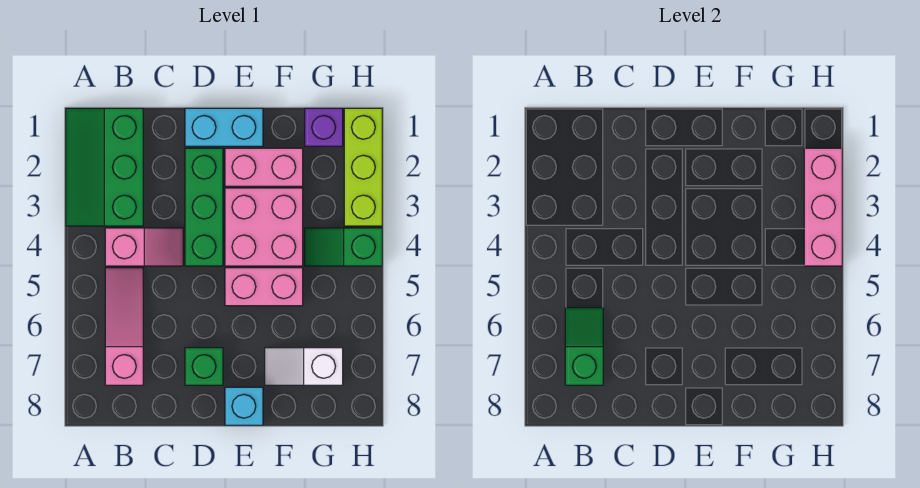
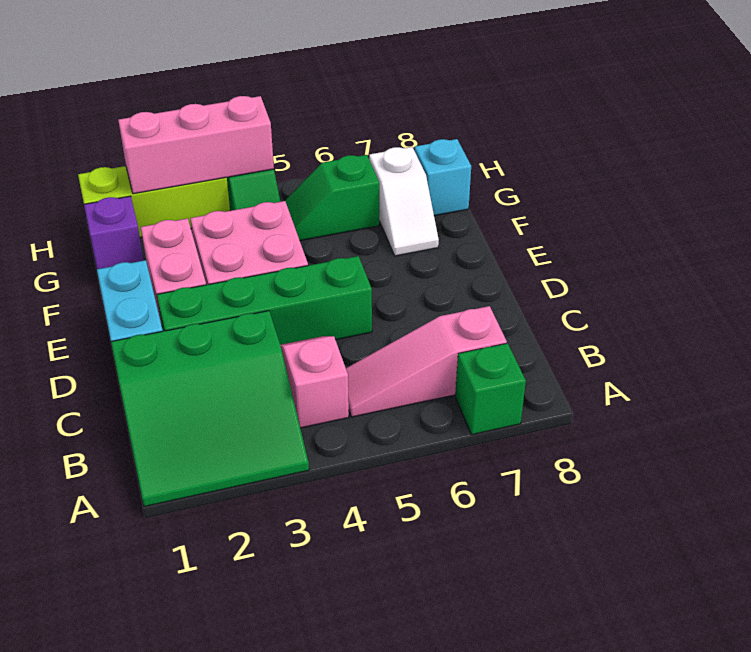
green 2x3 slope [66,108,143,226] -> green 3x3 slope [111,311,309,507]
green 1x2 slope [565,308,603,385] -> green 1x2 slope moved to [285,155,379,241]
green 1x3 brick [185,148,223,266] -> green 1x4 brick [157,256,372,345]
green 1x1 brick [185,348,223,385] -> green 1x1 brick moved to [455,343,526,435]
pink 1x2 brick [225,268,303,306] -> none
cyan 1x1 brick [225,387,263,425] -> cyan 1x1 brick moved to [414,139,471,216]

